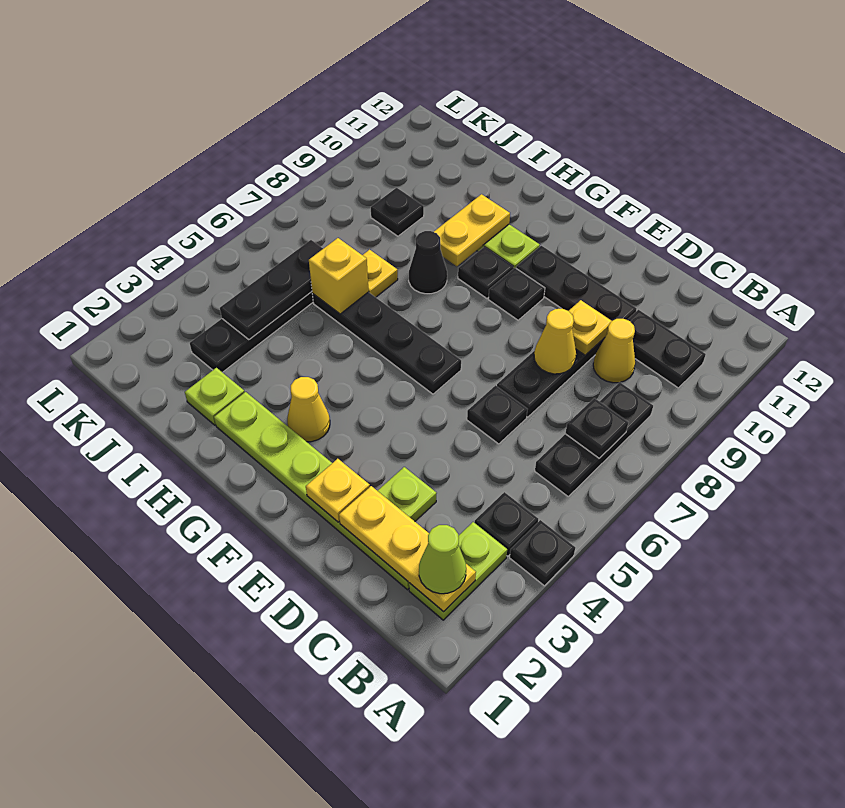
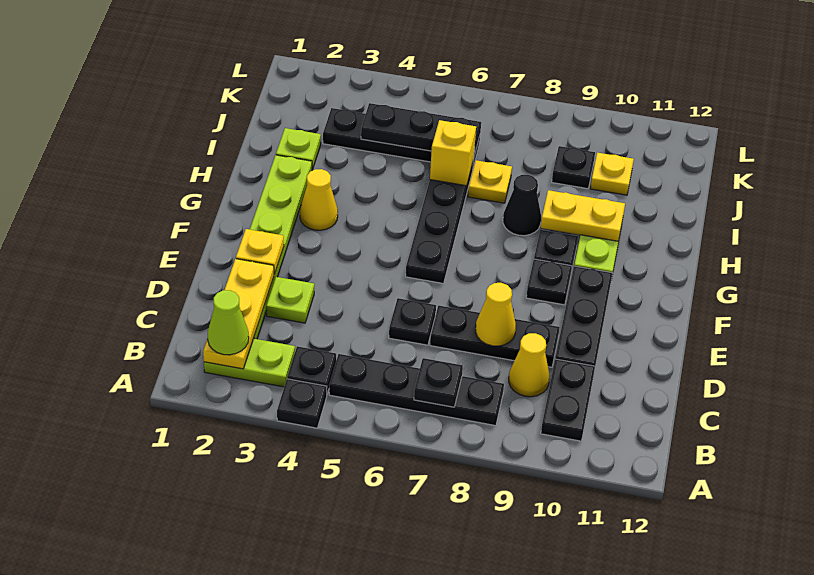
black 1x3 plate [535,382,653,496] -> black 1x4 plate [329,354,504,426]
yellow 1x1 plate [569,300,611,355] -> yellow 1x1 plate moved to [590,153,634,195]

